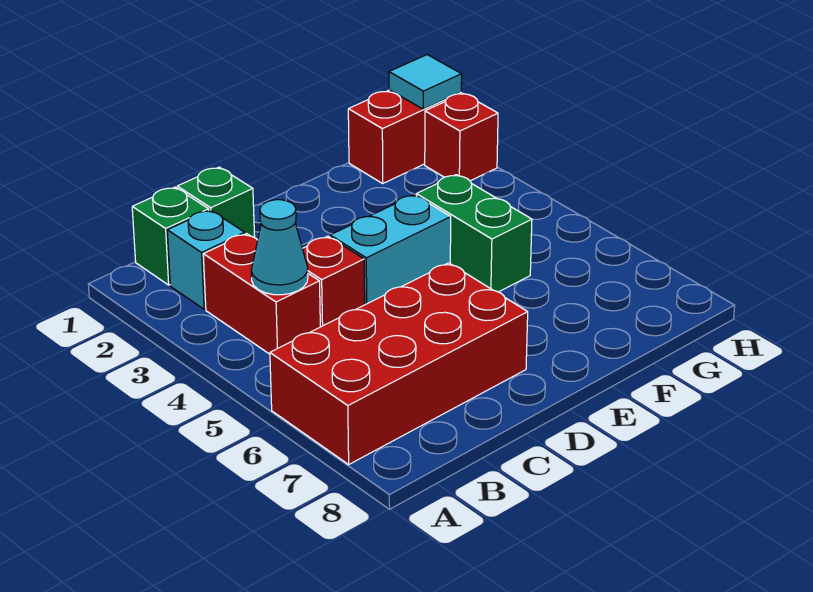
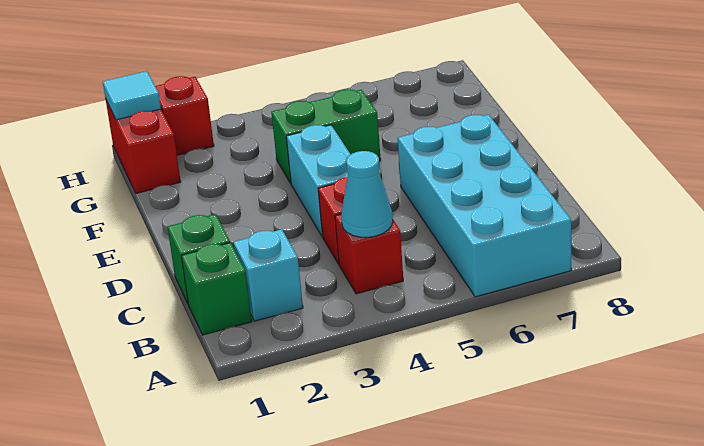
red 2x4 brick [270,263,528,464] -> cyan 2x4 brick [398,115,571,297]
red 1x2 brick [203,234,320,354] -> red 1x1 brick [335,214,403,294]

